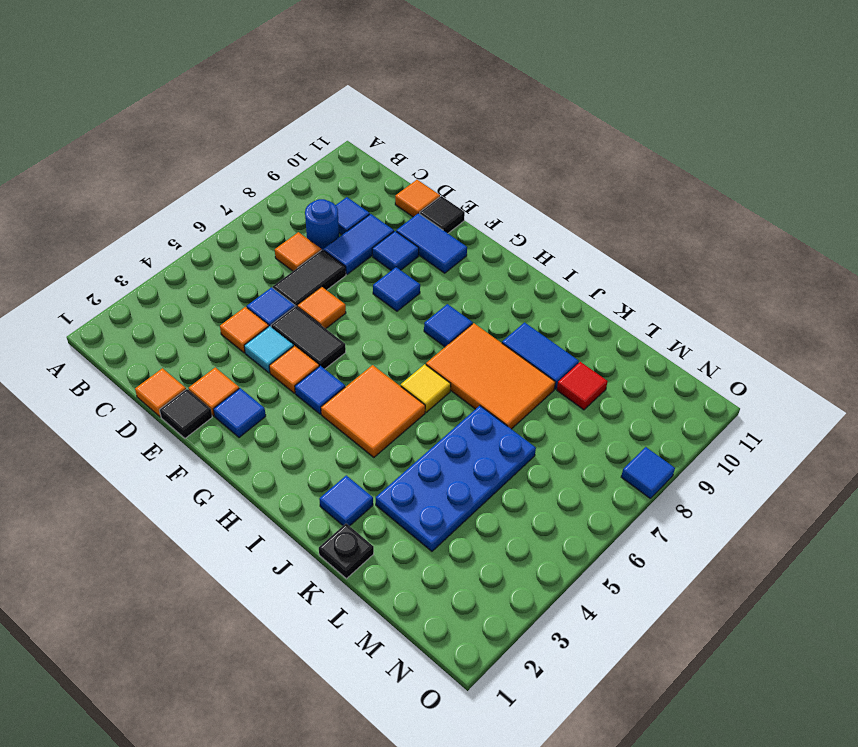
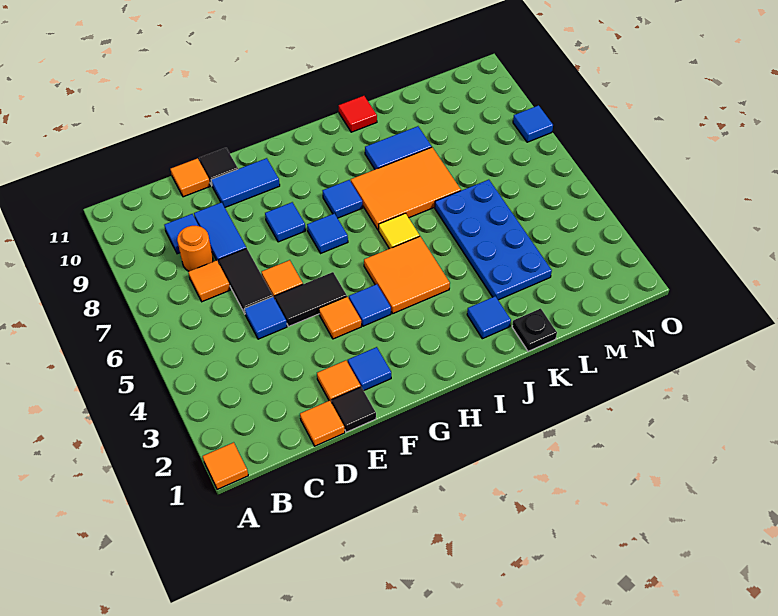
blue 1x1 round brick [305,199,339,250] -> orange 1x1 round brick [177,226,213,271]
orange 1x1 tile [220,307,269,353] -> orange 1x1 tile moved to [203,442,248,490]
cyan 1x1 tile [244,326,294,373] -> none
blue 1x1 tile [372,231,419,270] -> blue 1x1 tile moved to [307,213,348,253]
red 1x1 tile [557,362,608,410] -> red 1x1 tile moved to [339,96,377,132]

